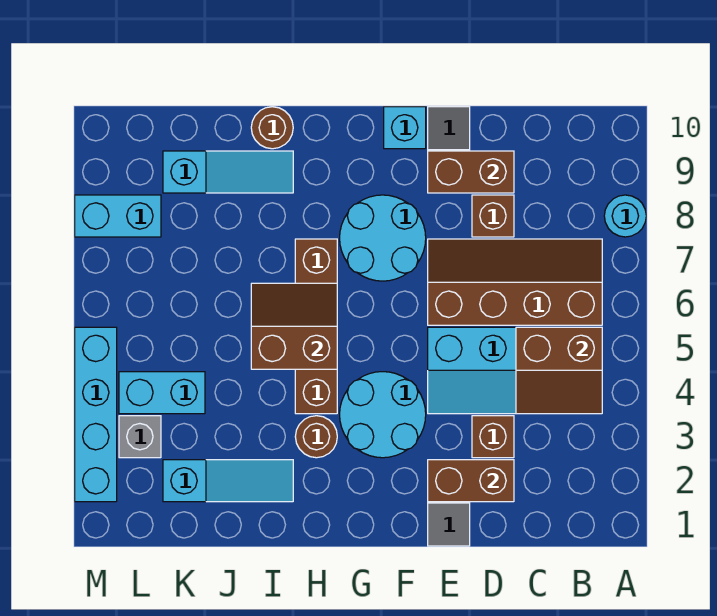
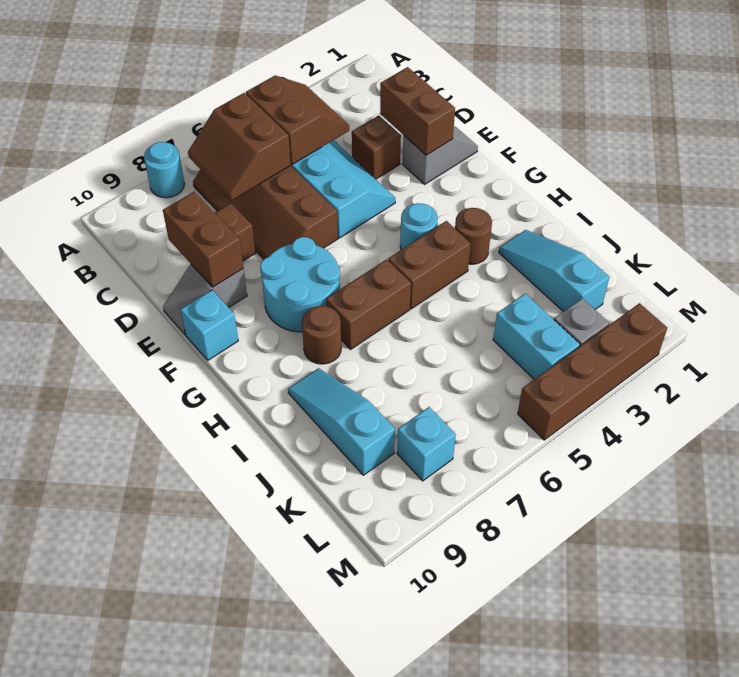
cyan 2x2 round brick [340,372,426,458] -> cyan 1x1 round brick [400,203,438,250]
brown 2x2 slope [251,283,337,369] -> brown 2x2 slope moved to [188,93,291,201]
brown 1x1 round brick [251,107,293,149] -> brown 1x1 round brick moved to [302,306,341,364]
cyan 1x2 brick [75,195,161,237] -> cyan 1x1 brick [397,407,456,481]
cyan 1x4 brick [75,327,117,502] -> brown 1x4 brick [518,303,667,440]

